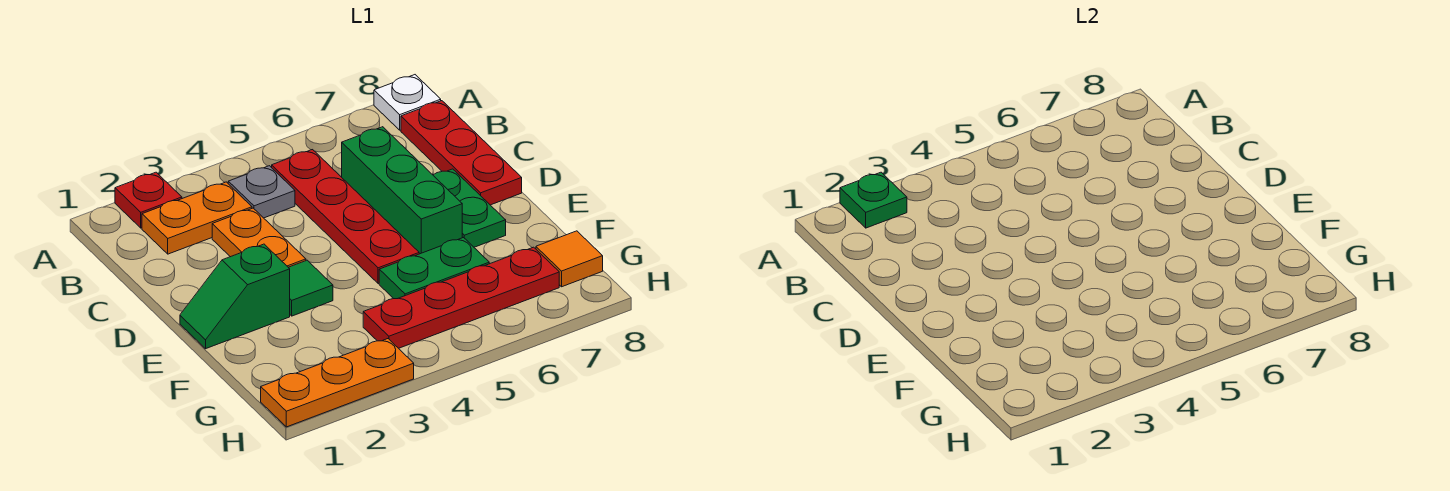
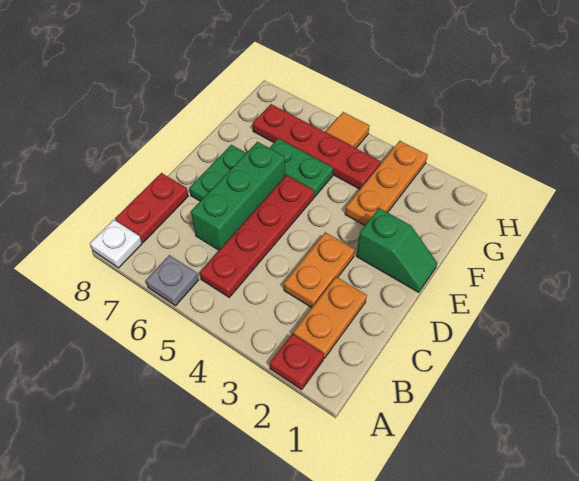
green 1x1 plate [840,172,907,228] -> none
orange 1x2 plate [142,182,252,254] -> orange 1x2 plate turned to [293,277,367,358]
grey 1x1 plate [228,166,295,218] -> grey 1x1 plate moved to [146,255,199,306]
red 1x3 plate [401,101,522,205] -> red 1x2 plate [115,173,188,242]
green 1x1 tile [288,260,333,316] -> none
orange 1x1 tile [536,231,603,287] -> orange 1x1 tile moved to [326,112,369,148]
orange 1x3 plate [261,339,414,427] -> orange 1x3 plate turned to [345,141,428,225]

